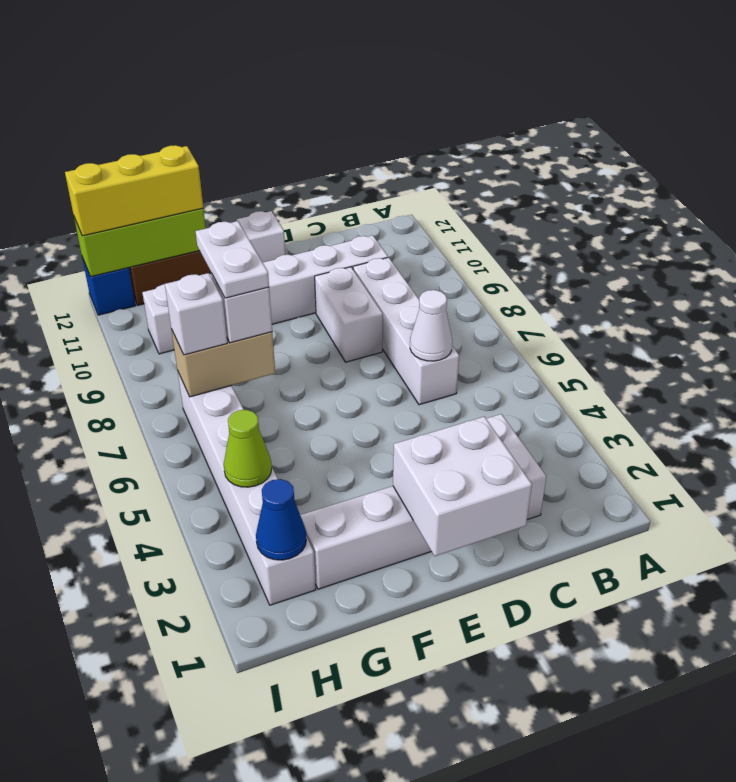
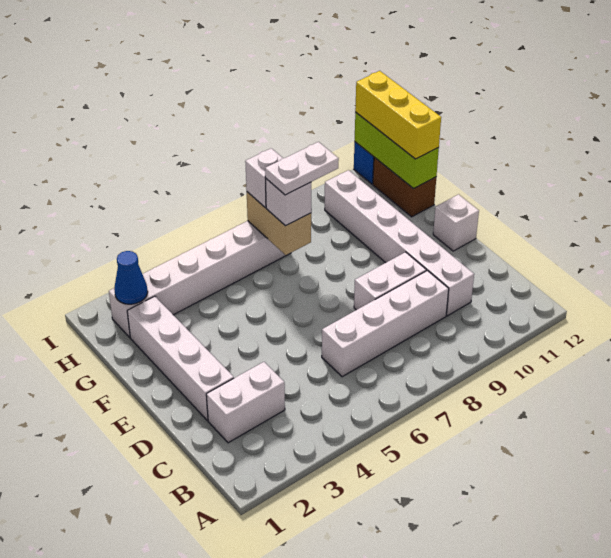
white 1x1 cone [410,290,452,361] -> none
white 2x2 brick [393,417,532,556] -> none
lime 1x1 cone [224,410,272,487] -> none

